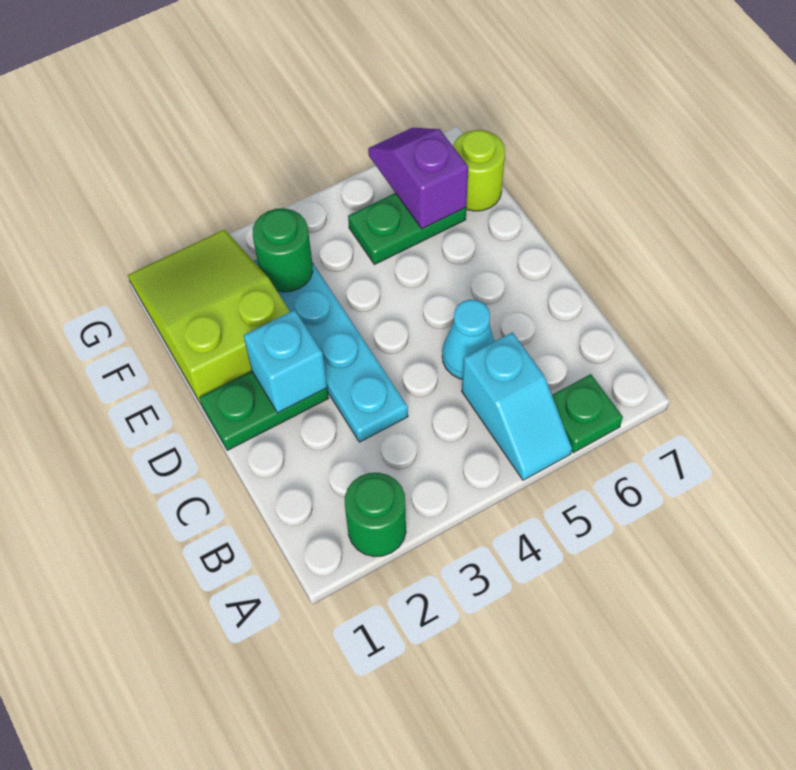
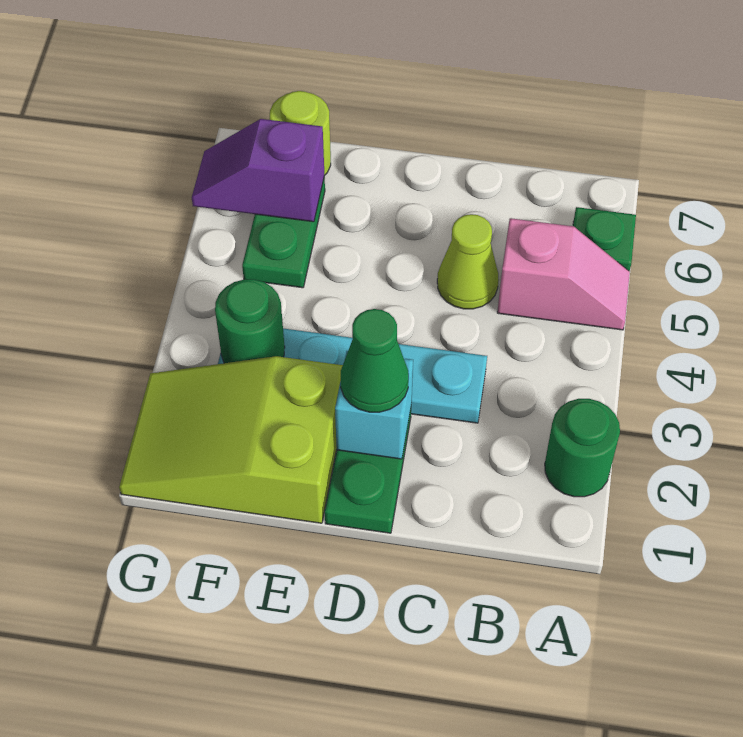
cyan 1x2 slope [462,332,572,480] -> pink 1x2 slope [497,218,630,330]
cyan 1x1 cone [442,300,495,379] -> lime 1x1 cone [437,214,499,309]
none -> green 1x1 cone [341,309,409,412]

